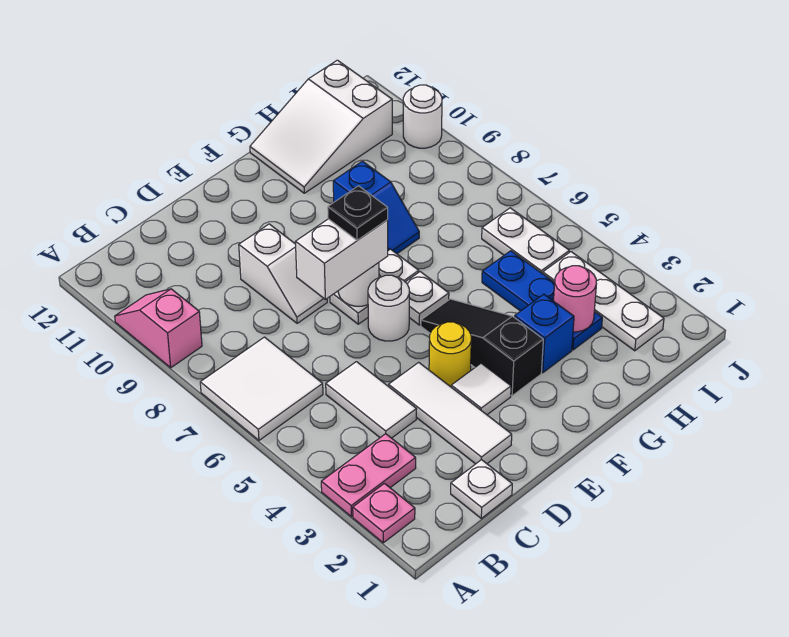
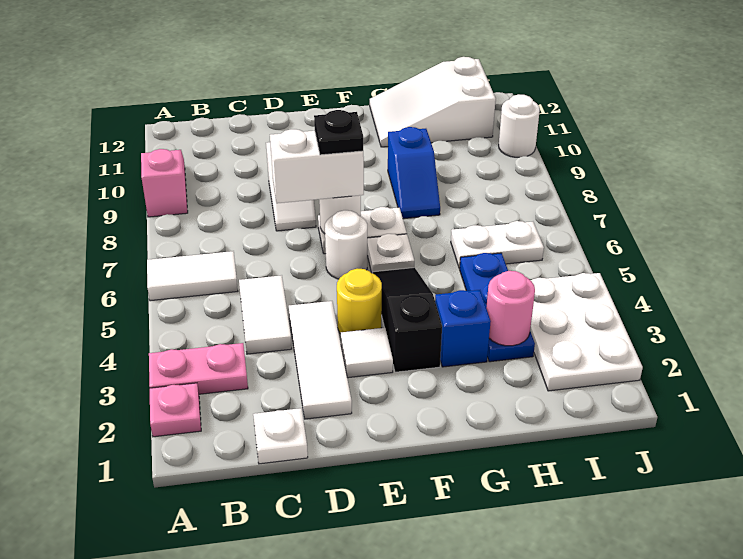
white 2x2 tile [200,337,323,440] -> white 1x2 tile [147,251,238,301]
white 1x3 plate [543,252,664,351] -> white 2x3 plate [530,273,643,391]
white 1x2 plate [482,208,569,274] -> white 1x2 plate turned to [451,221,544,268]

